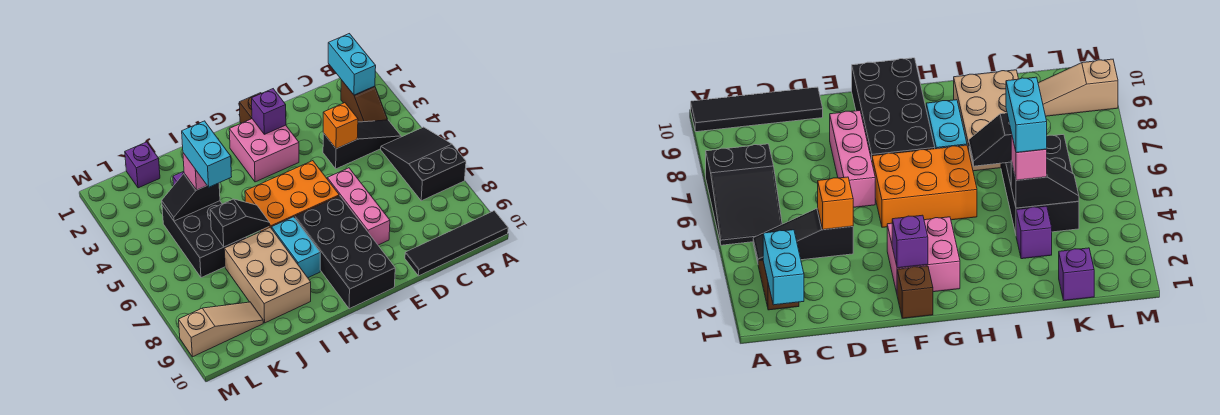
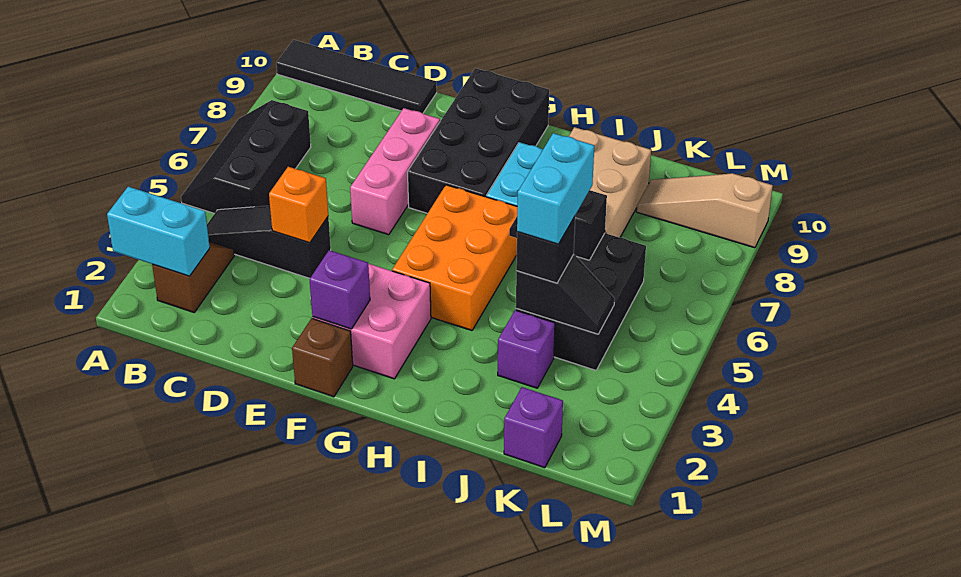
black 2x3 slope [381,127,466,201] -> black 2x3 slope turned to [181,100,311,214]
cyan 1x2 brick [328,34,376,95] -> cyan 1x2 brick turned to [107,187,210,276]
orange 2x3 brick [245,161,339,231] -> orange 2x3 brick turned to [392,185,517,330]
pink 1x1 brick [183,153,207,190] -> black 1x1 brick [516,217,575,283]

